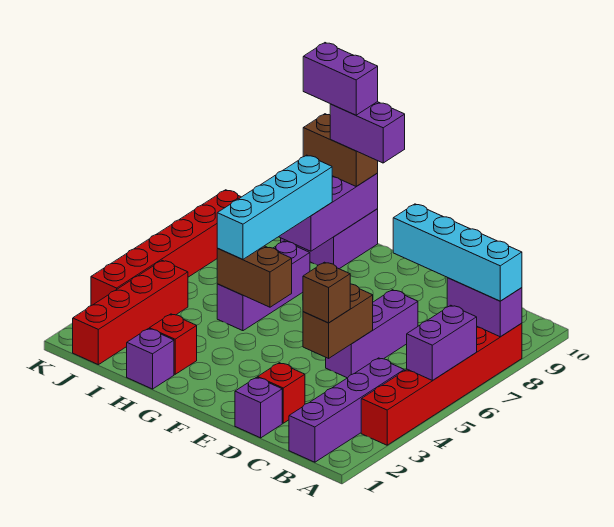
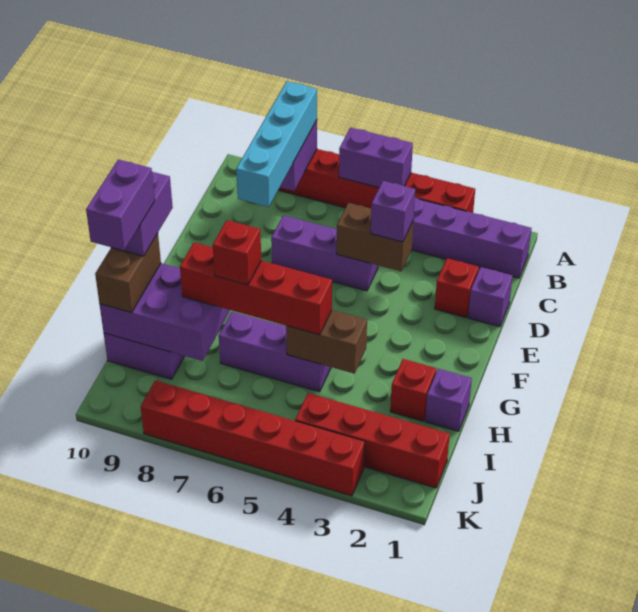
brown 1x1 brick [303,262,350,323] -> purple 1x1 brick [371,181,415,242]
brown 1x2 brick [217,246,292,307] -> brown 1x2 brick turned to [286,310,367,374]
cyan 1x4 brick [217,155,332,260] -> red 1x4 brick [180,243,332,335]
none -> red 1x1 brick [213,220,261,285]

